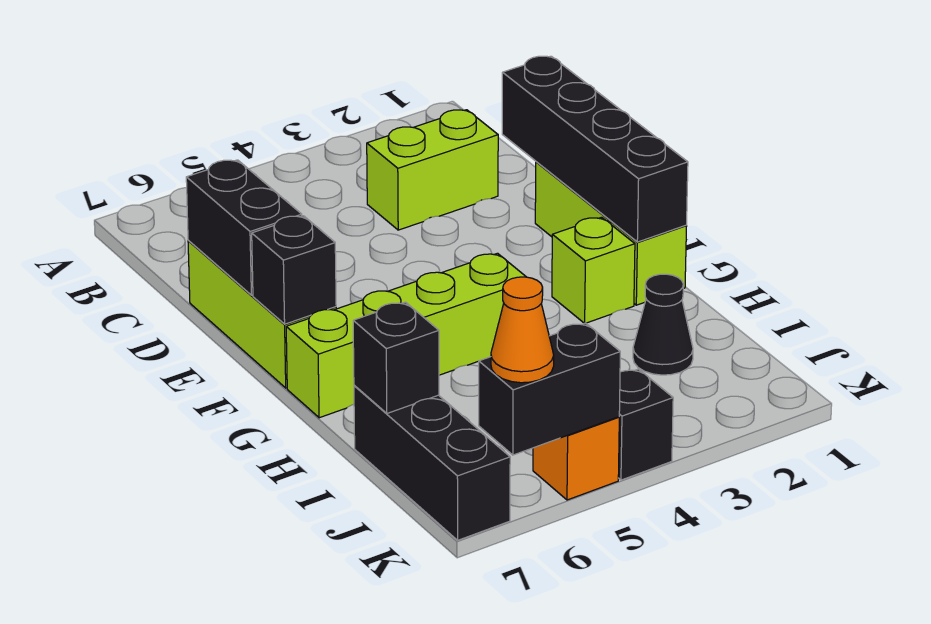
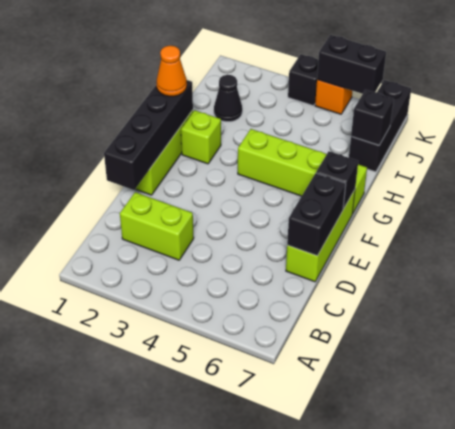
orange 1x1 cone [491,277,554,383] -> orange 1x1 cone moved to [156,46,187,96]

